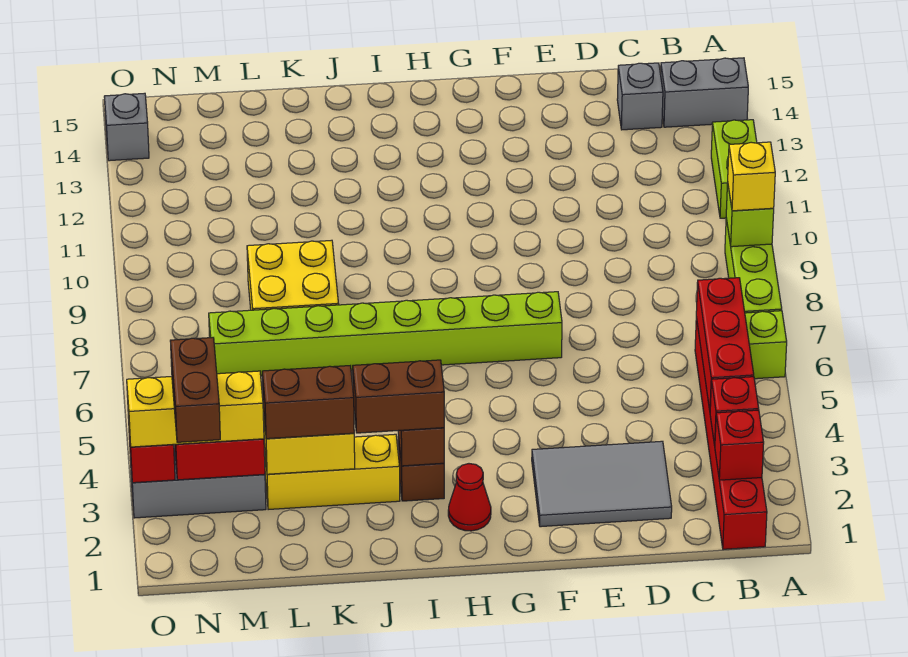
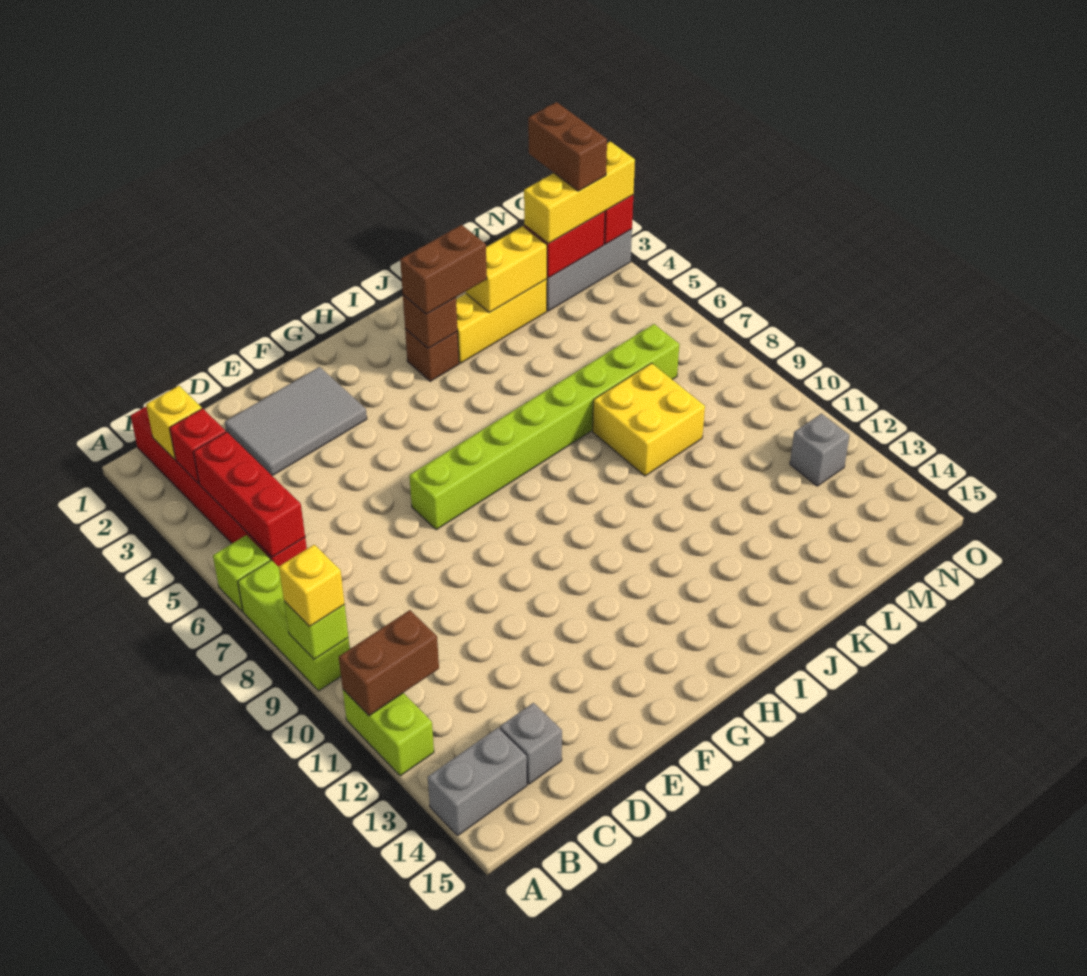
red 1x1 brick [715,410,764,480] -> yellow 1x1 brick [146,386,202,459]
red 1x1 cone [448,464,491,531] -> none
brown 1x2 brick [262,366,354,439] -> brown 1x2 brick moved to [339,610,439,716]
grey 1x1 brick [104,93,149,161] -> grey 1x1 brick moved to [790,414,849,486]

